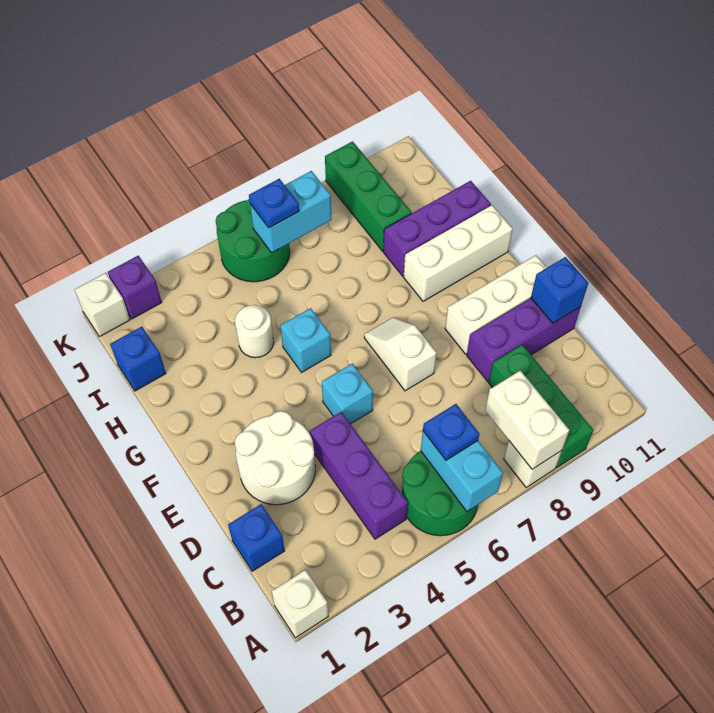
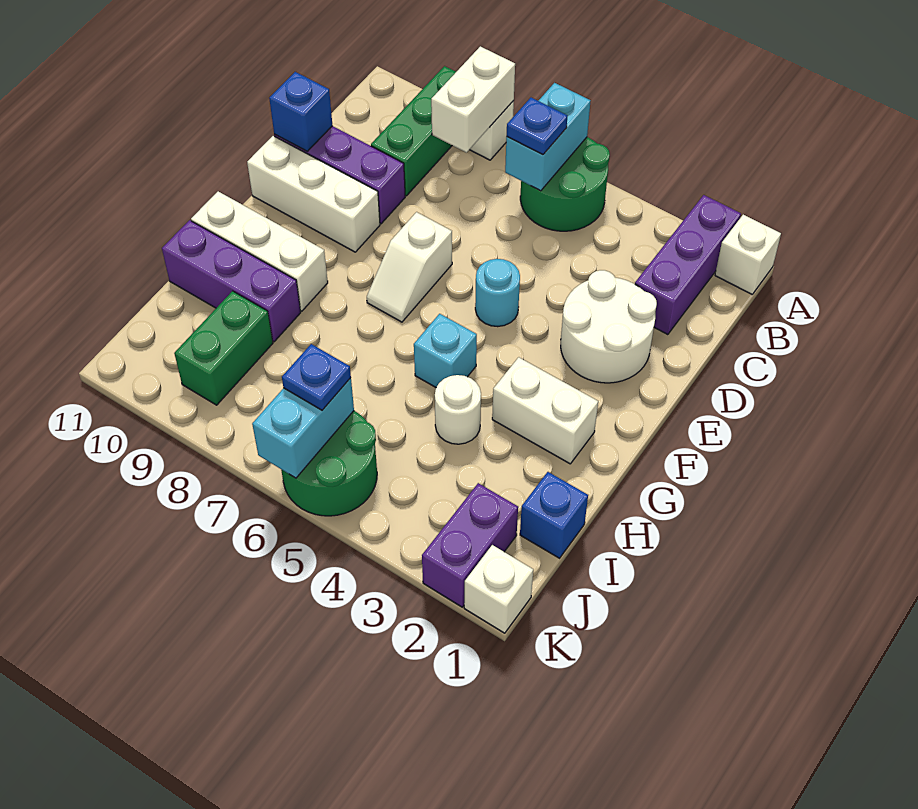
purple 1x3 brick [310,412,408,539] -> purple 1x3 brick moved to [635,195,741,335]
blue 1x1 brick [228,504,285,571] -> none
cyan 1x1 brick [322,364,373,424] -> cyan 1x1 round brick [475,259,520,327]
none -> white 1x2 brick [492,357,598,464]
green 1x3 brick [325,142,412,251] -> green 1x2 brick [174,291,273,405]
cyan 1x2 brick [250,171,332,253] -> cyan 1x2 brick turned to [252,378,354,478]
purple 1x1 brick [108,256,162,319] -> purple 1x2 brick [422,483,518,607]

